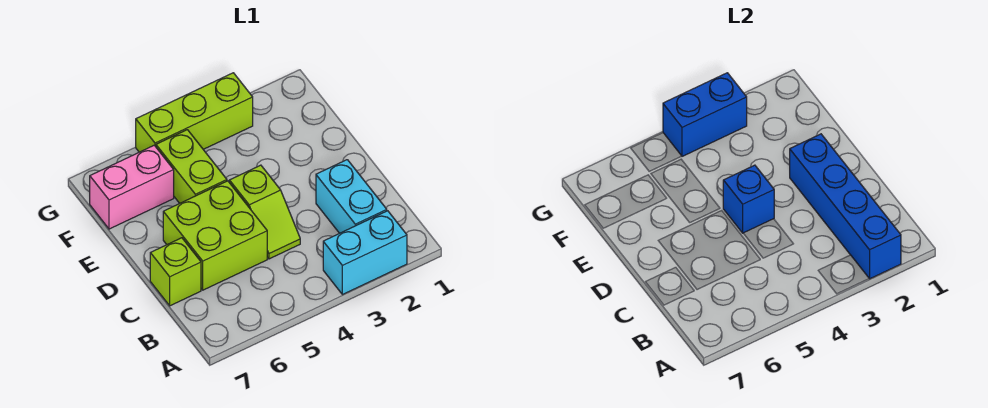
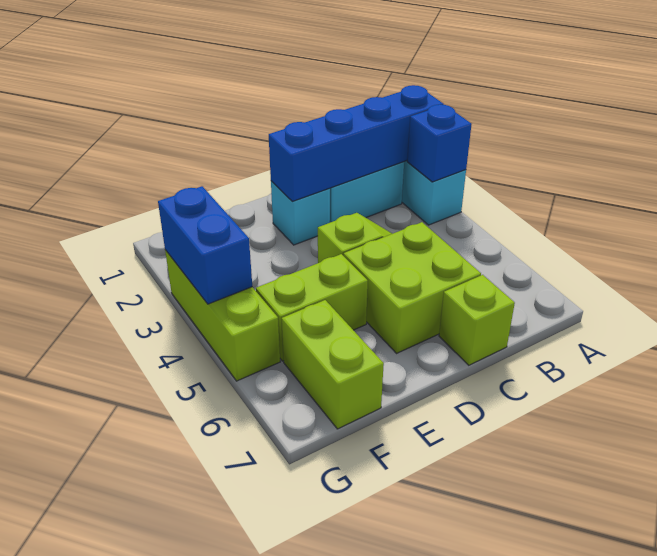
none -> cyan 1x1 brick [271,181,330,245]
blue 1x1 brick [723,165,774,233] -> blue 1x1 brick moved to [407,104,472,182]
pink 1x2 brick [90,145,174,229] -> lime 1x2 brick [282,300,384,429]

